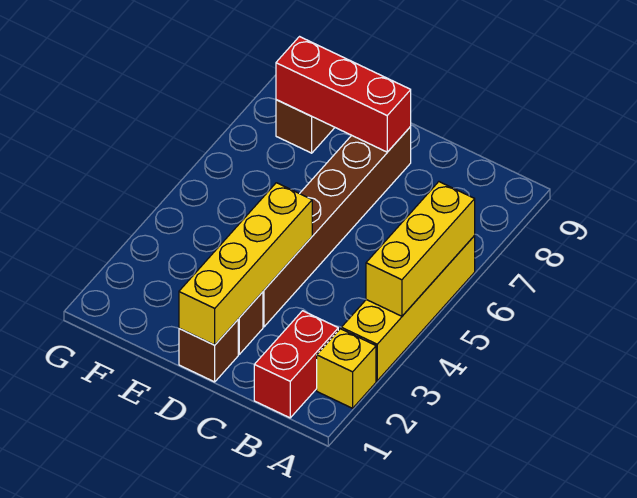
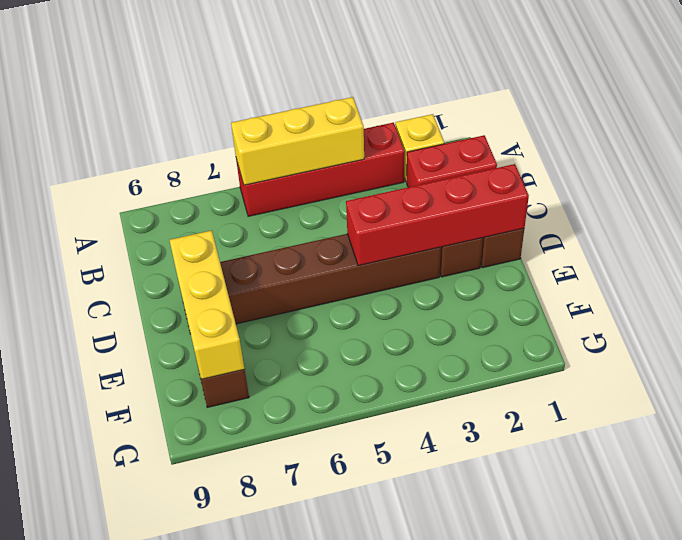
yellow 1x4 brick [341,236,475,381] -> red 1x4 brick [236,123,405,216]
yellow 1x4 brick [179,183,312,345] -> red 1x4 brick [346,164,529,266]
red 1x3 brick [276,37,411,152] -> yellow 1x3 brick [170,230,244,379]

